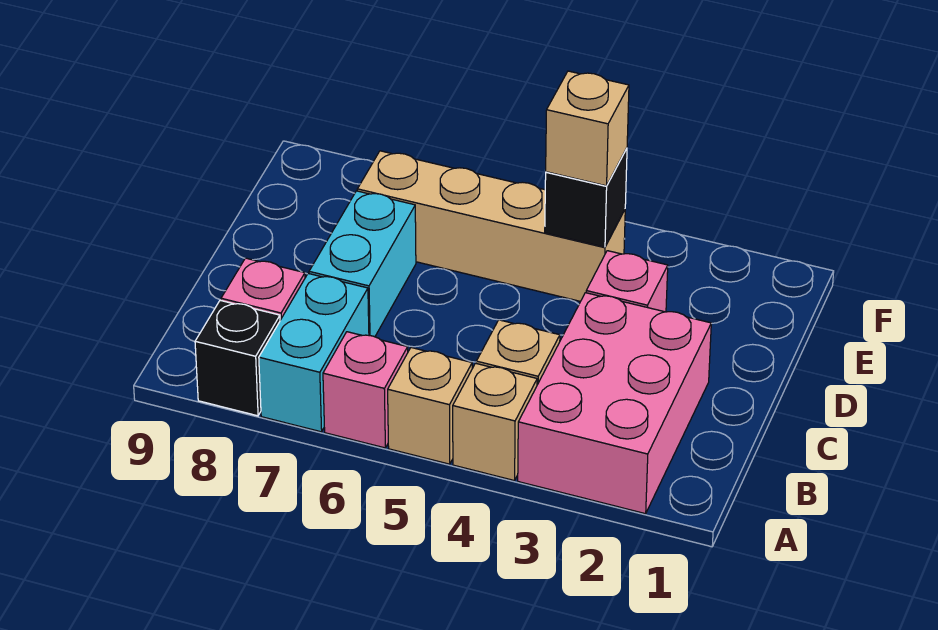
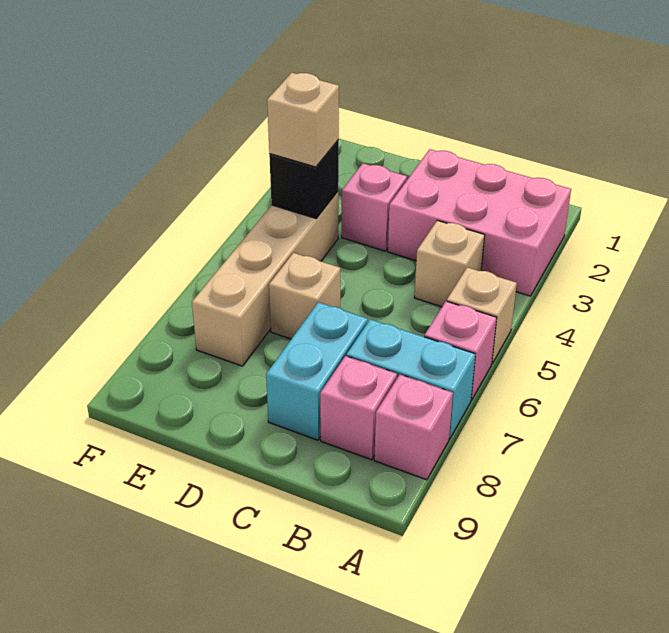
tan 1x1 brick [453,363,537,481] -> tan 1x1 brick moved to [269,253,340,339]
black 1x1 brick [195,301,280,416] -> pink 1x1 brick [374,375,453,480]
cyan 1x2 brick [309,191,416,337] -> cyan 1x2 brick turned to [266,302,368,440]

